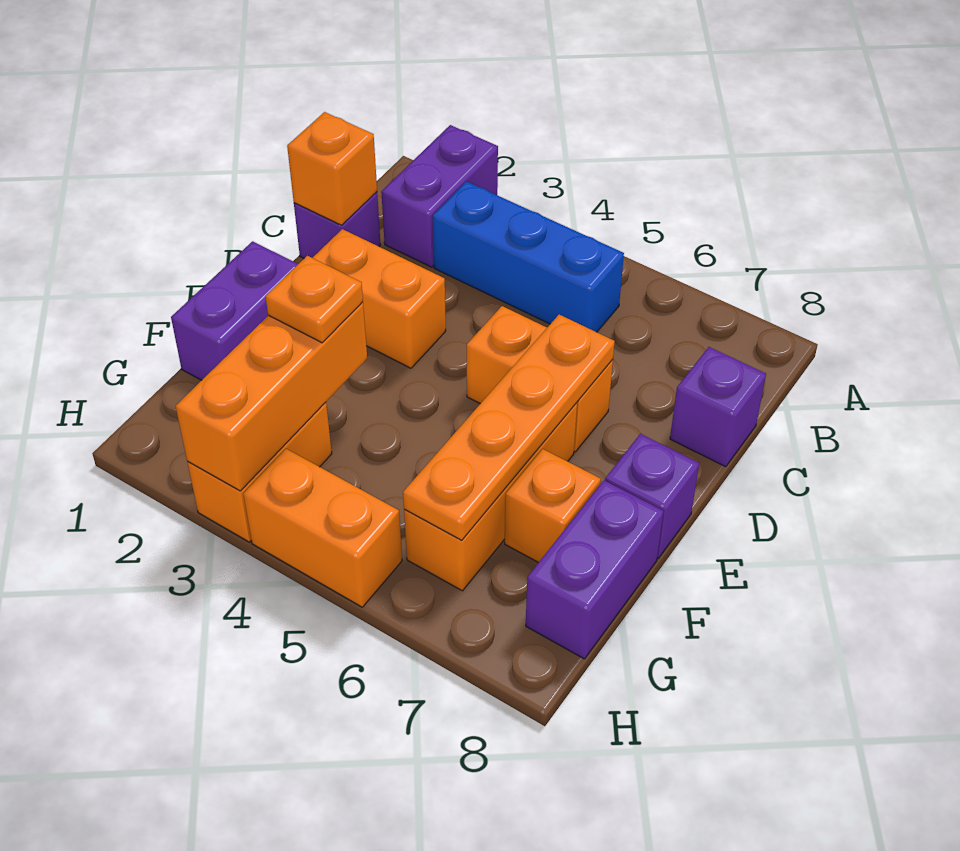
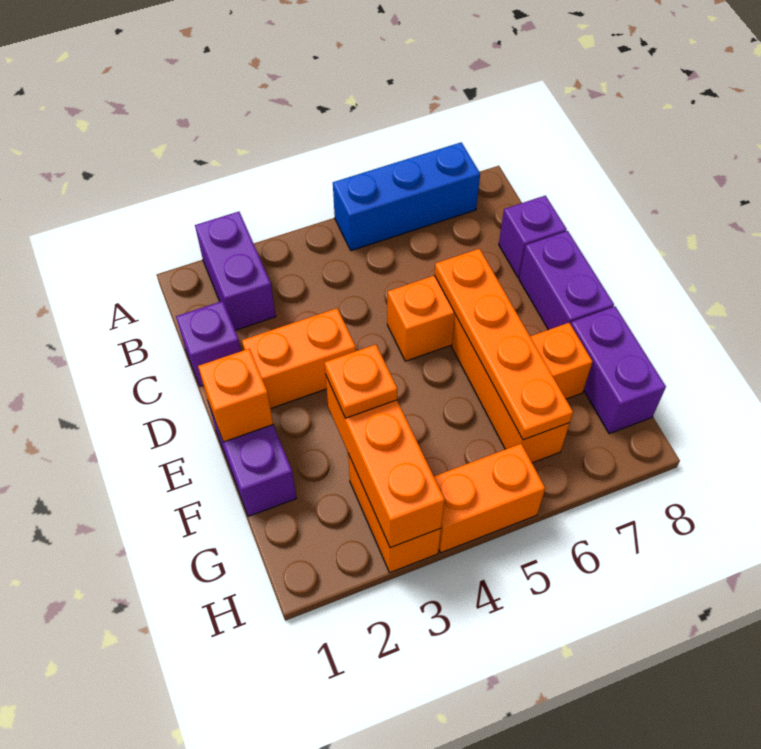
blue 1x3 brick [433,181,624,332] -> blue 1x3 brick moved to [333,142,480,251]
orange 1x1 brick [287,112,377,225] -> orange 1x1 brick moved to [198,349,273,442]
purple 1x1 brick [605,434,699,558] -> purple 1x2 brick [519,231,614,330]

